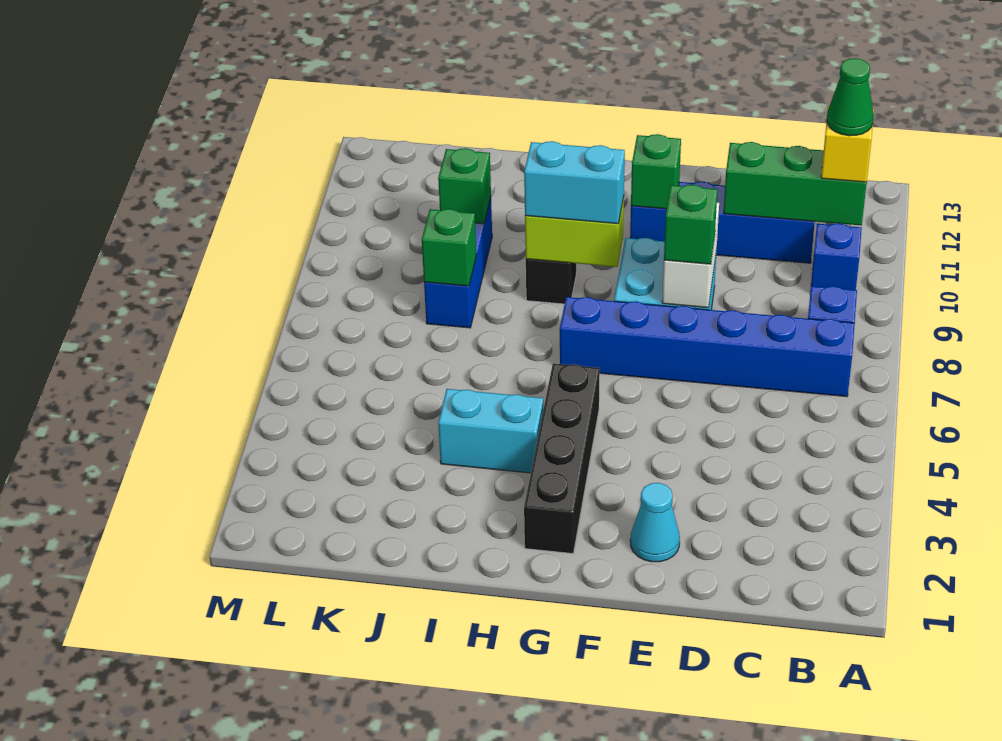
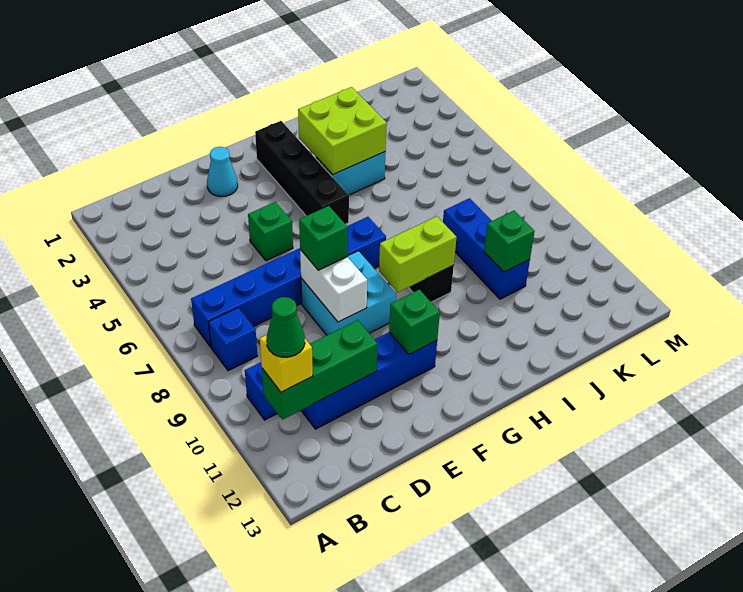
cyan 1x2 brick [524,141,625,224] -> none
none -> lime 2x2 brick [298,87,387,175]
green 1x1 brick [422,209,476,286] -> green 1x1 brick moved to [248,202,293,261]

